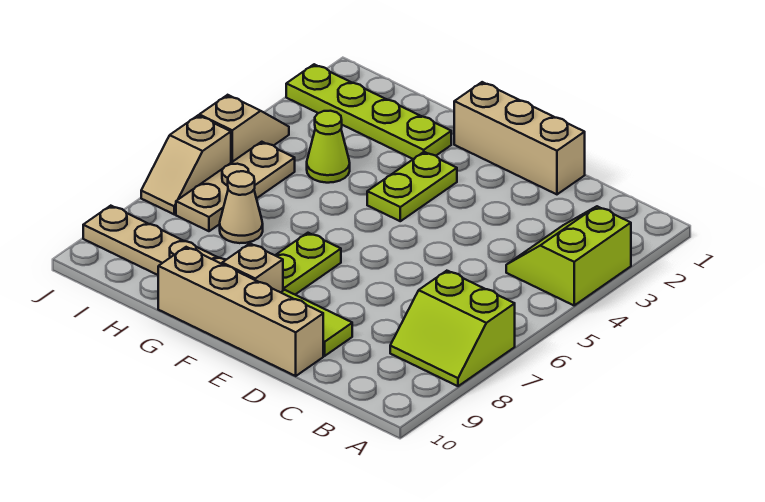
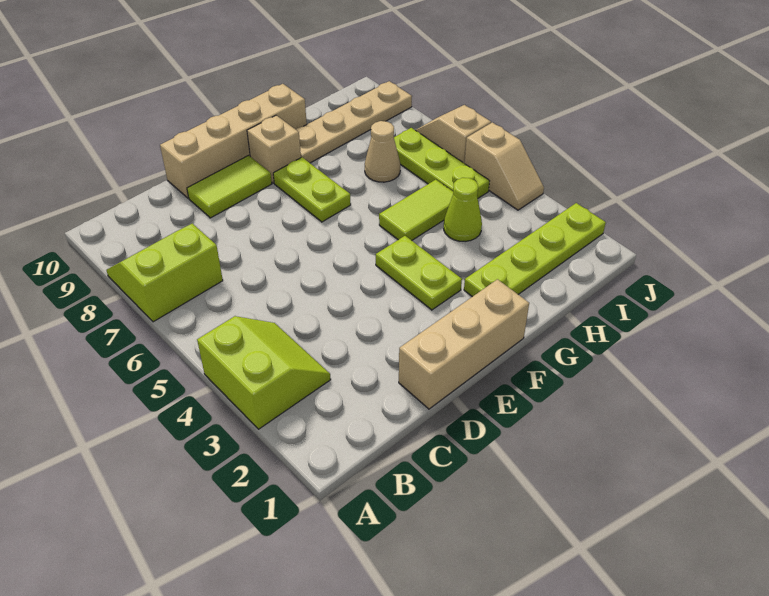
none -> lime 1x2 tile [379,180,453,240]
tan 1x3 plate [176,142,295,231] -> lime 1x3 plate [394,128,489,198]

